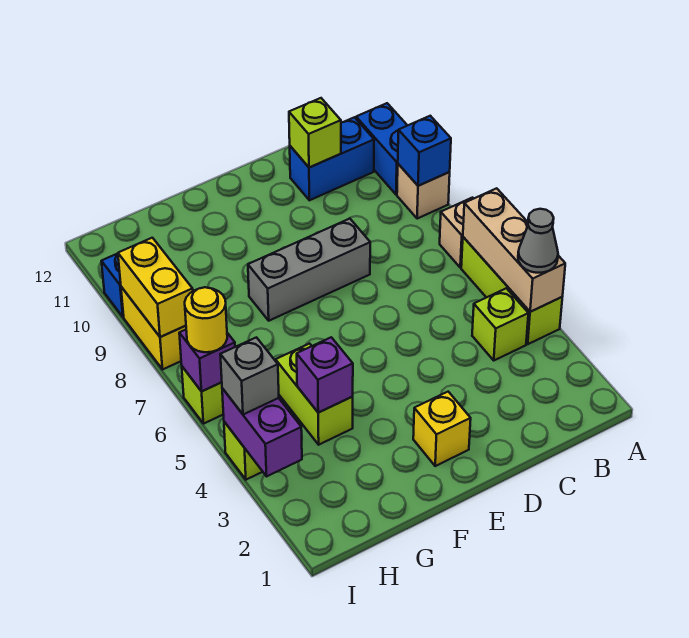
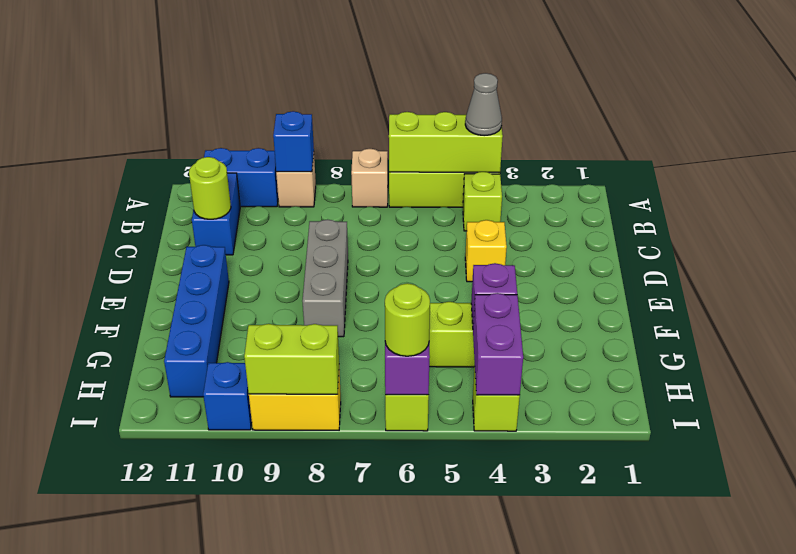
tan 1x3 brick [463,188,565,312] -> lime 1x3 brick [389,112,503,172]
lime 1x1 brick [289,98,341,168] -> lime 1x1 round brick [189,157,231,219]
yellow 1x1 brick [413,392,471,466] -> yellow 1x1 brick moved to [465,220,507,282]
none -> blue 1x4 brick [164,245,229,397]
purple 1x2 brick [222,388,302,476] -> purple 1x2 brick turned to [473,293,523,395]
grey 1x1 brick [220,337,279,415] -> none
yellow 1x1 round brick [185,287,227,352] -> lime 1x1 round brick [385,283,430,356]
yellow 1x2 brick [118,238,193,337] -> lime 1x2 brick [244,324,339,394]

